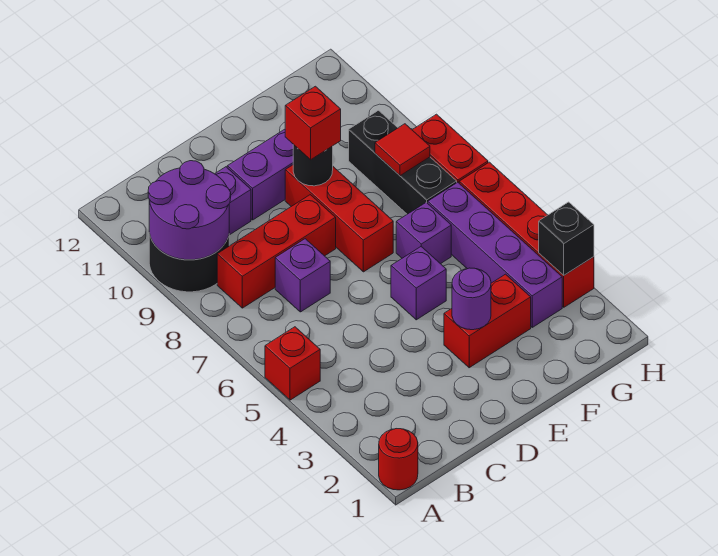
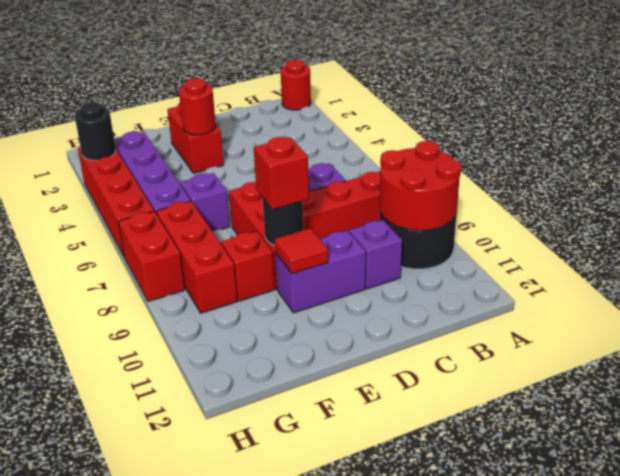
red 1x1 brick [265,327,320,400] -> red 1x1 brick moved to [221,231,275,301]
purple 2x2 round brick [148,161,231,260] -> red 2x2 round brick [380,141,461,231]
red 1x2 brick [444,274,531,368] -> red 1x2 brick turned to [168,103,224,173]
purple 1x1 round brick [452,268,491,330] -> red 1x1 round brick [179,78,216,135]
purple 1x1 brick [391,247,446,320] -> none
black 1x3 brick [349,111,457,214] -> red 1x3 brick [156,201,237,313]
red 1x1 tile [375,124,430,176] -> red 1x1 tile moved to [275,228,328,274]
black 1x1 brick [539,202,594,275] -> black 1x1 round brick [75,102,116,160]

